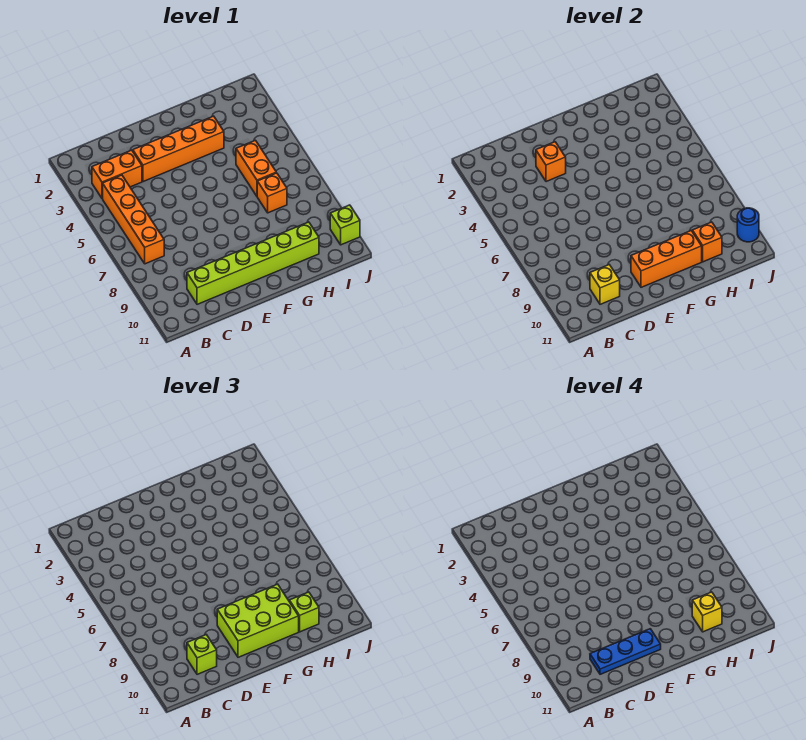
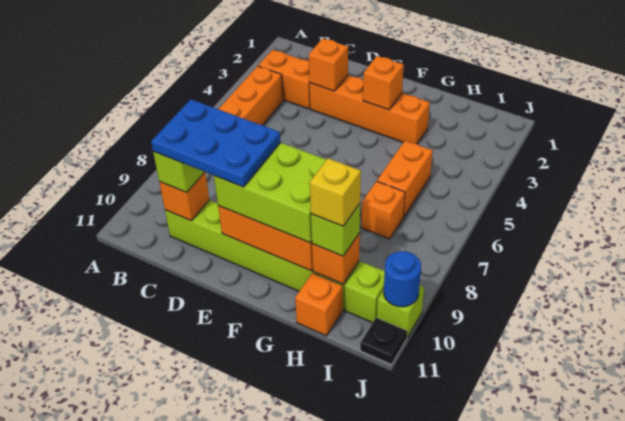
yellow 1x1 brick [590,265,620,304] -> orange 1x1 brick [159,172,209,221]
blue 1x3 plate [590,629,661,674] -> blue 2x3 plate [151,99,280,187]
none -> orange 1x1 brick [363,56,404,110]
none -> orange 1x1 brick [295,273,343,336]
none -> lime 1x1 brick [345,262,385,323]
none -> black 1x1 plate [360,318,407,365]

